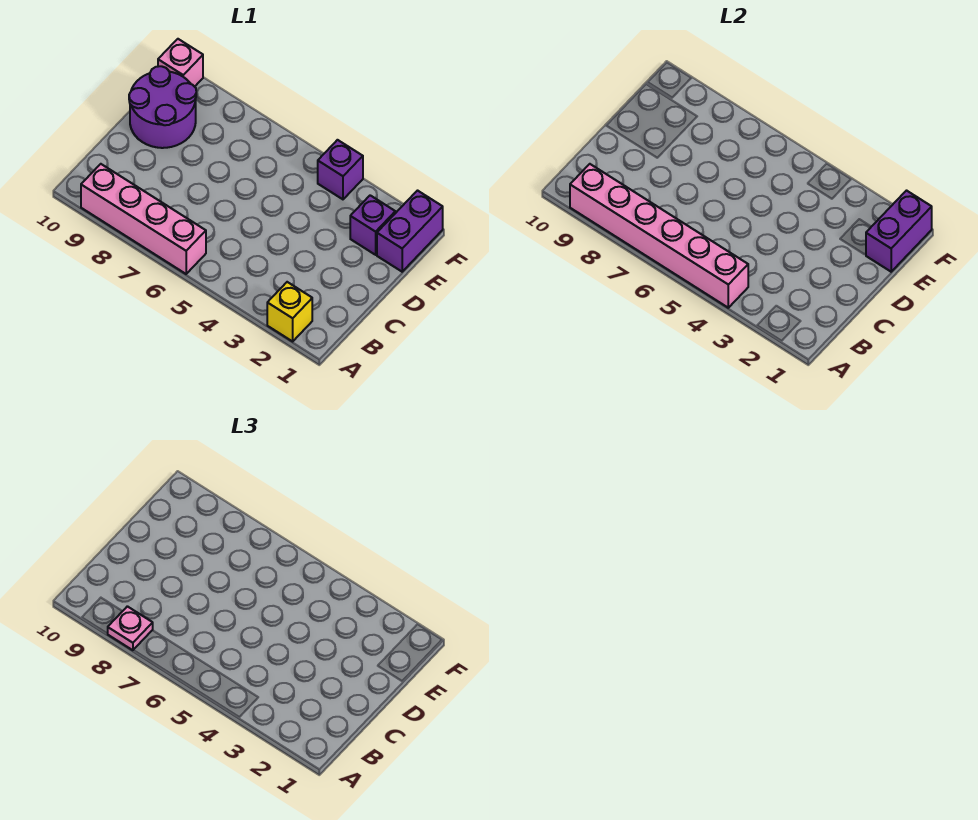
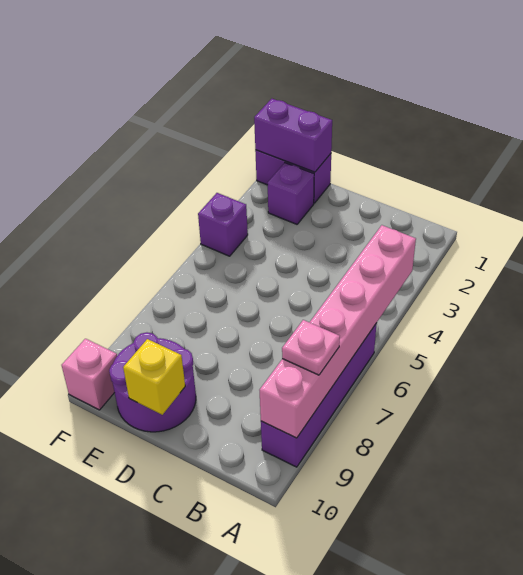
yellow 1x1 brick [267,282,312,341] -> yellow 1x1 brick moved to [123,339,185,415]
pink 1x4 brick [81,164,206,274] -> purple 1x4 brick [261,323,377,467]

